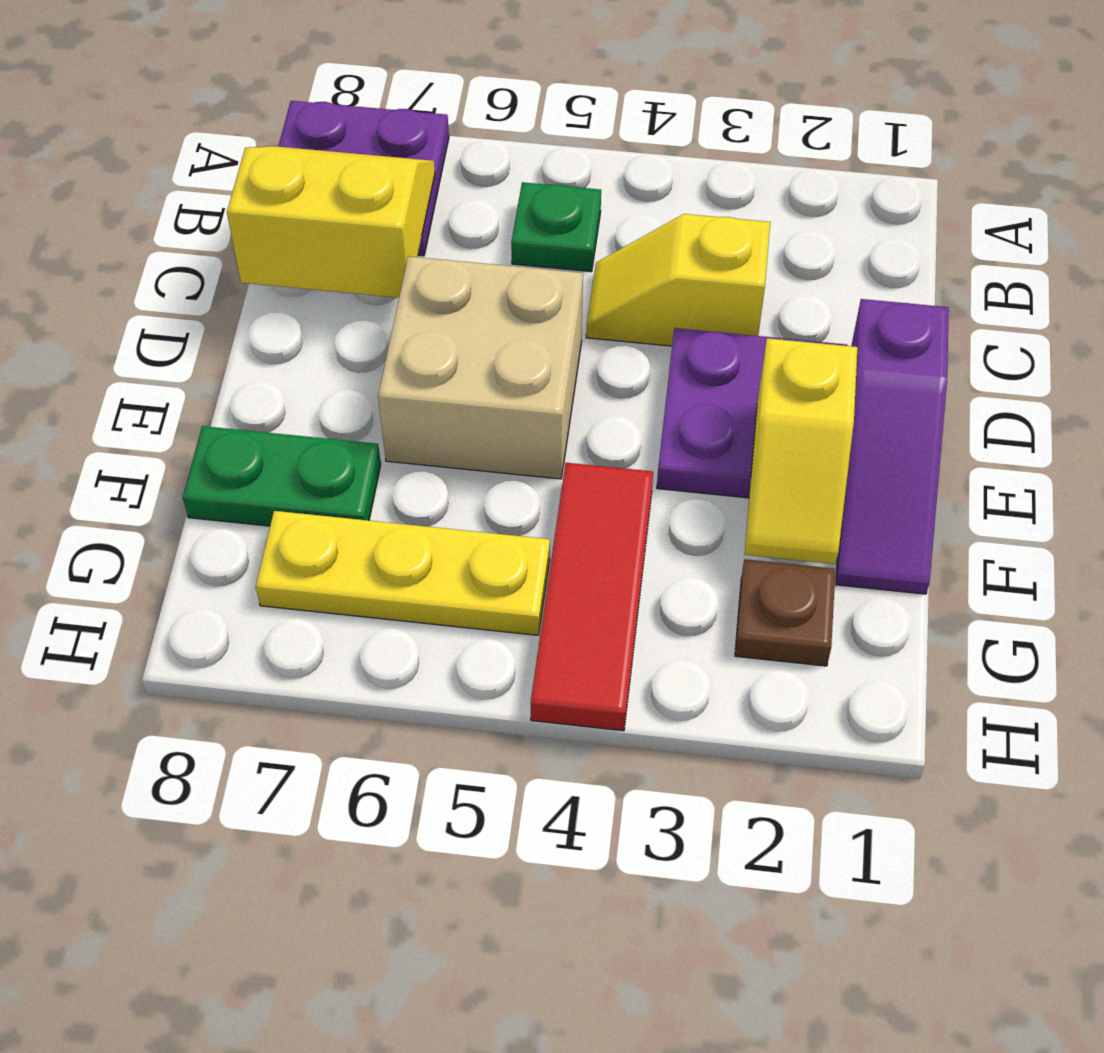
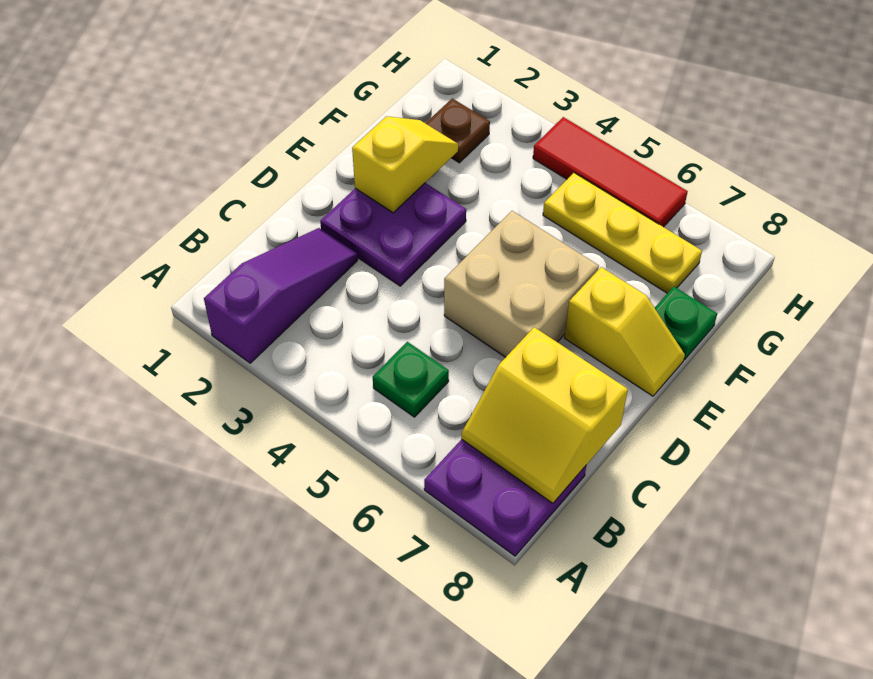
yellow 1x2 slope [586,214,770,346] -> yellow 1x2 slope moved to [565,267,685,396]
purple 1x3 slope [836,299,949,594] -> purple 1x3 slope moved to [204,228,358,363]
red 1x3 tile [531,463,653,731] -> red 1x3 tile turned to [533,117,688,227]
green 1x2 plate [183,426,381,526] -> green 1x1 plate [655,287,717,359]

